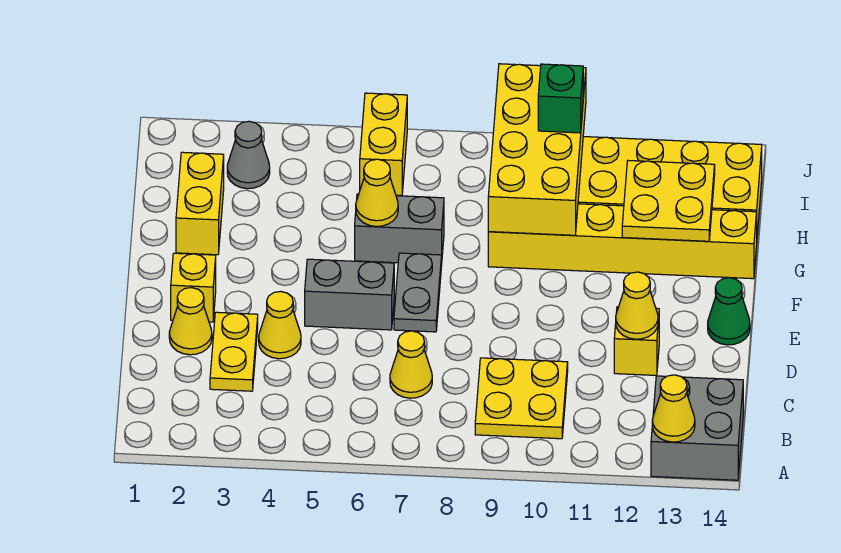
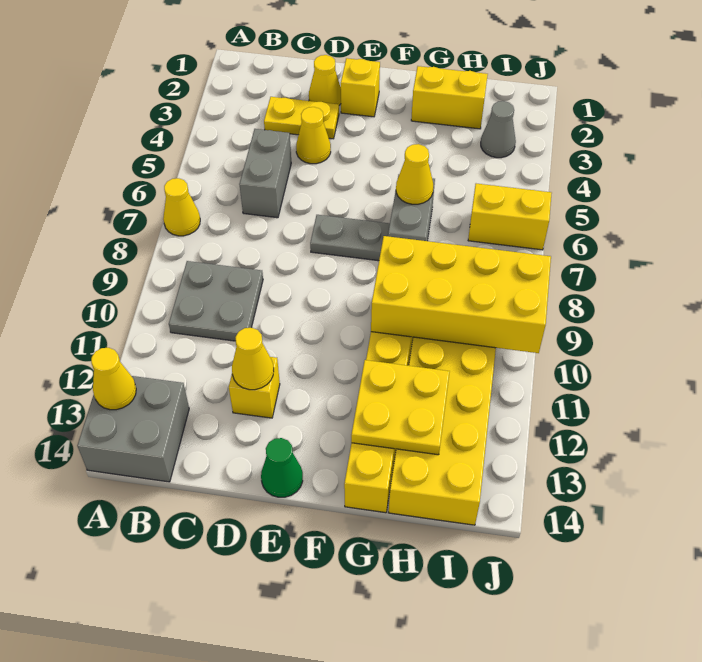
yellow 2x2 plate [475,358,568,439] -> grey 2x2 plate [169,261,263,341]
yellow 1x1 cone [390,331,432,398] -> yellow 1x1 cone moved to [163,178,200,236]
grey 1x2 brick [305,259,394,330] -> grey 1x2 brick moved to [239,129,291,218]
green 1x1 brick [538,64,583,133] -> none

